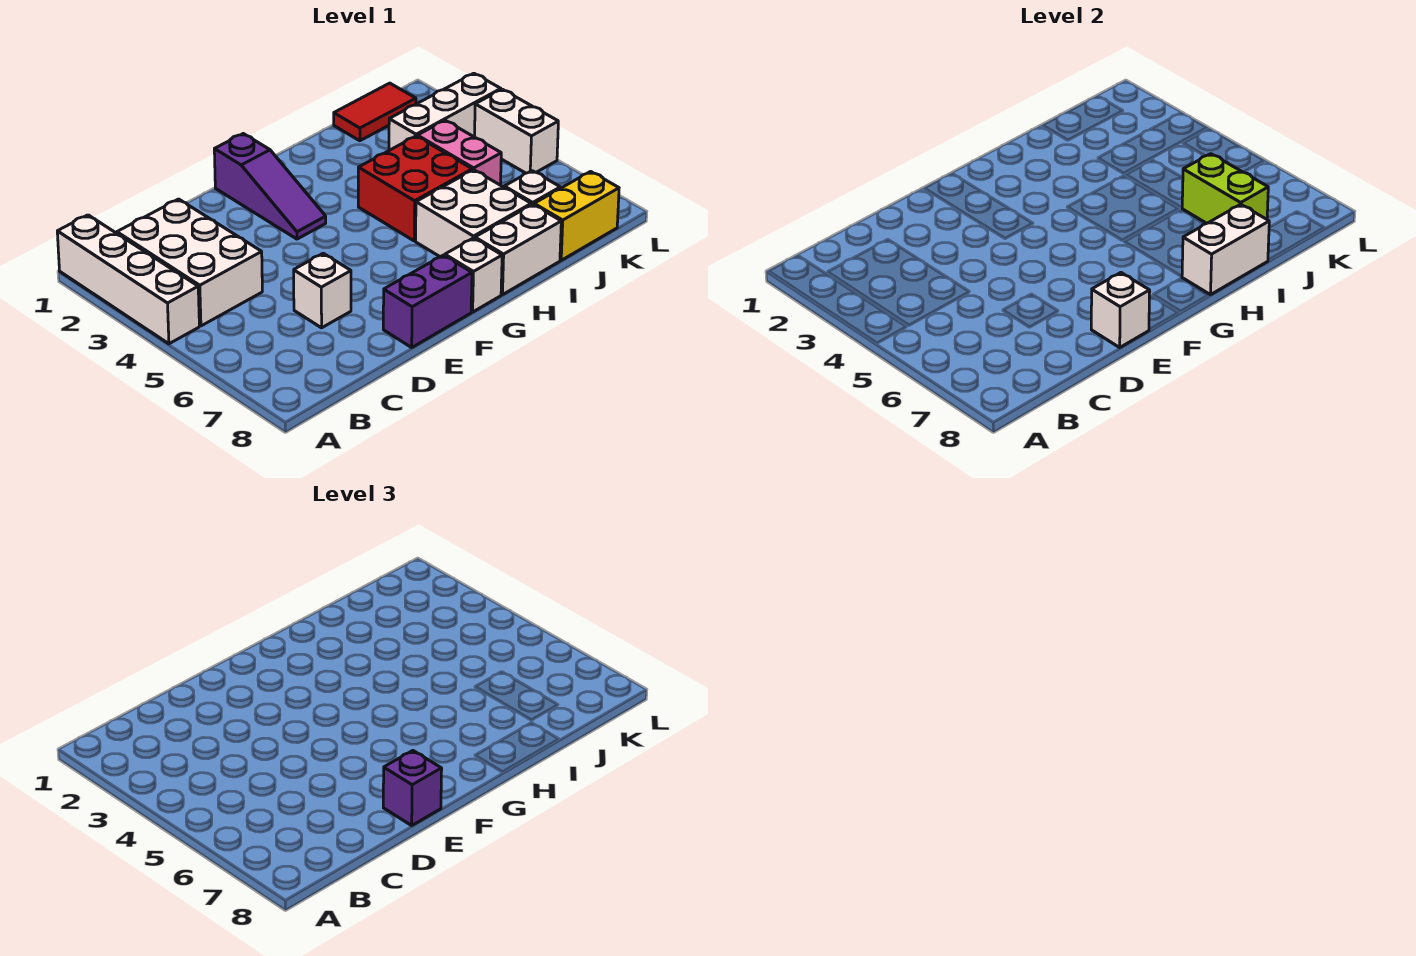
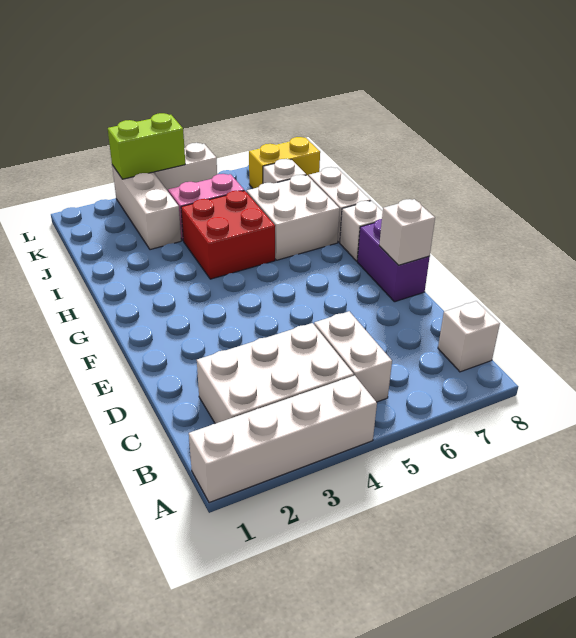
white 1x1 brick [294,253,351,328] -> white 1x1 brick moved to [438,301,500,372]
purple 1x1 brick [383,751,442,825] -> none
purple 1x3 slope [214,134,326,239] -> none
white 1x2 brick [1182,204,1269,295] -> white 1x2 brick moved to [314,311,392,402]
red 1x2 tile [334,83,416,141] -> none
lime 1x2 brick [1182,154,1268,223] -> lime 1x2 brick moved to [108,113,185,179]
yellow 1x2 brick [534,172,619,260] -> yellow 1x2 brick turned to [249,137,320,189]

